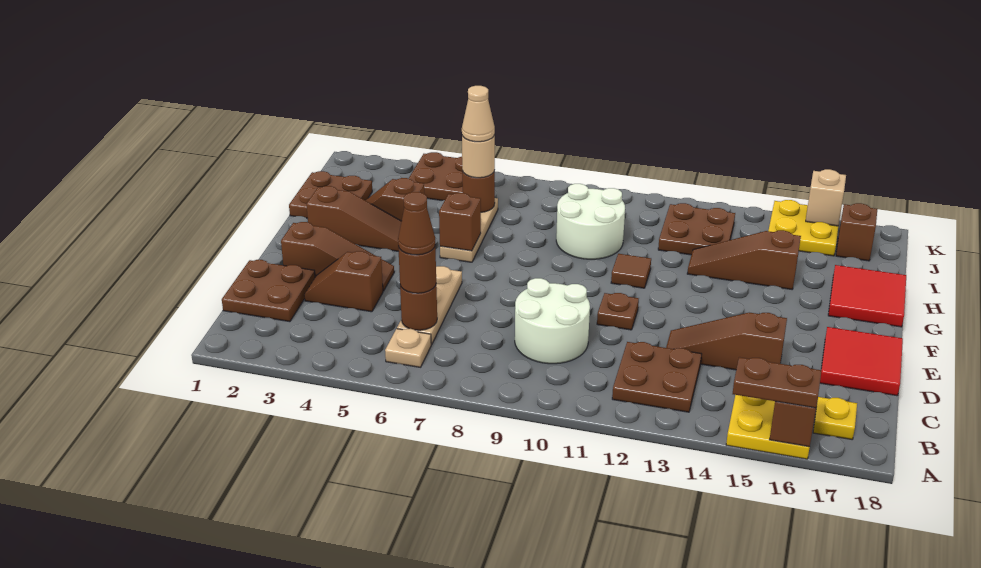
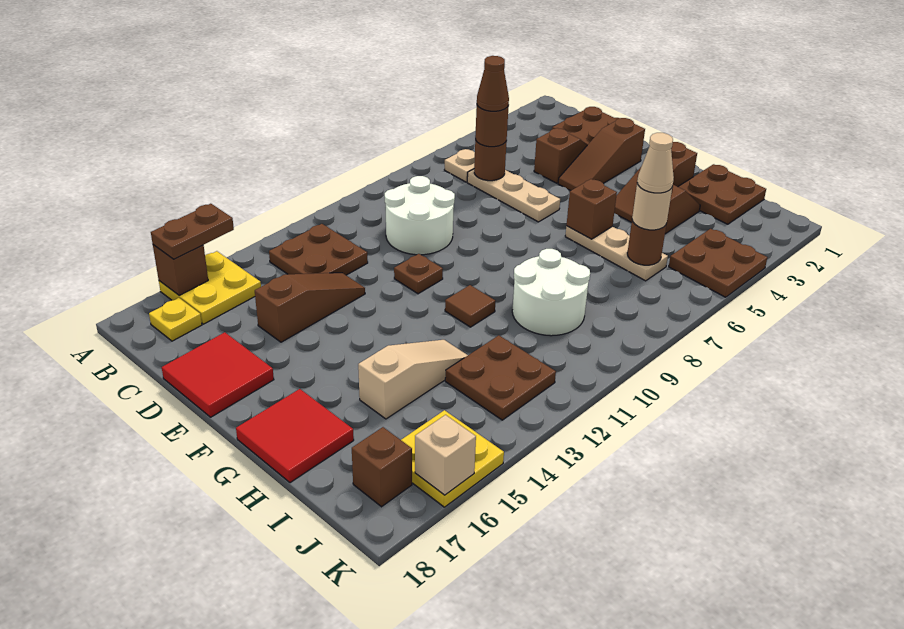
brown 1x3 slope [687,230,801,289] -> tan 1x3 slope [358,340,468,419]

